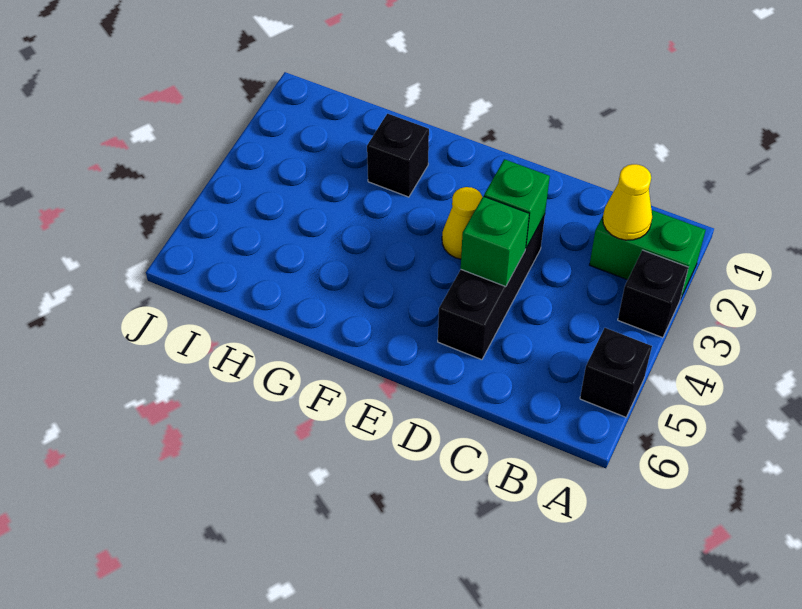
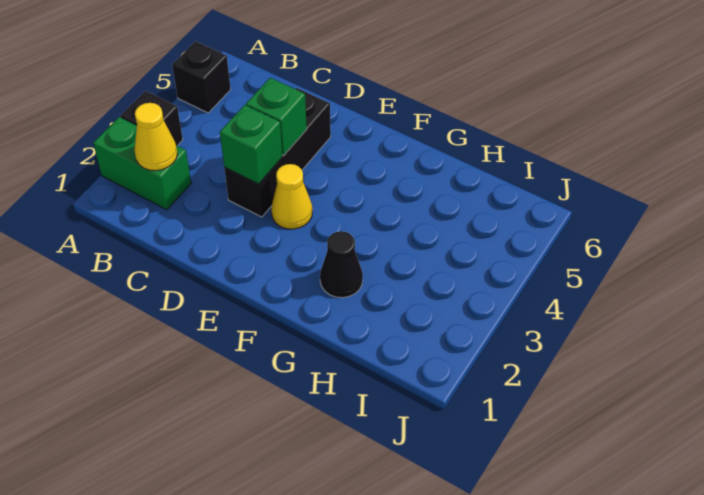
black 1x1 brick [367,114,429,197] -> black 1x1 cone [320,231,363,298]

